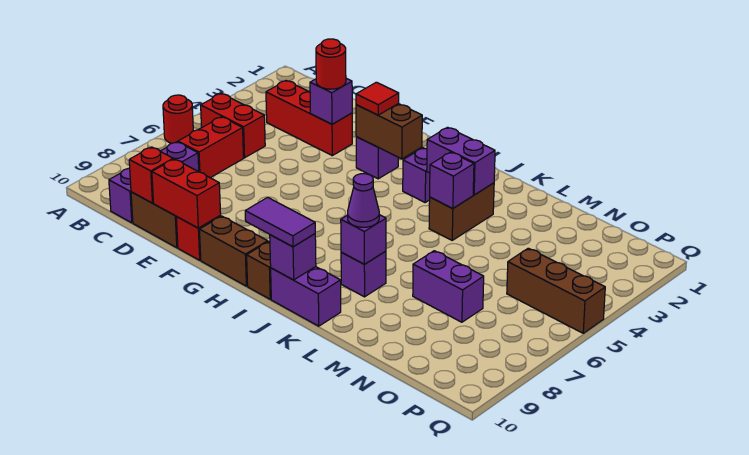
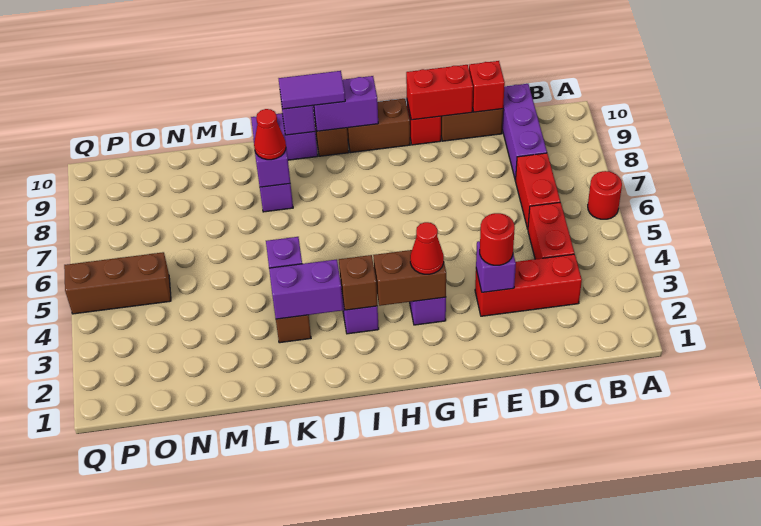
red 1x2 brick [201,94,265,158] -> red 1x2 brick turned to [528,202,574,259]
red 1x1 tile [356,82,399,115] -> red 1x1 cone [410,222,444,274]
none -> brown 1x1 brick [339,255,377,310]
purple 1x1 cone [348,174,379,227] -> red 1x1 cone [254,109,286,160]
purple 1x2 brick [413,251,484,322] -> purple 1x2 brick moved to [313,76,378,131]

